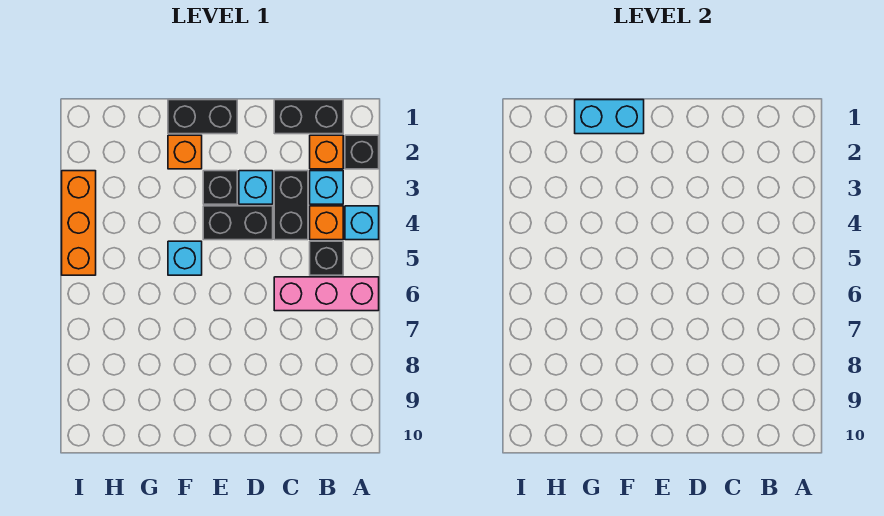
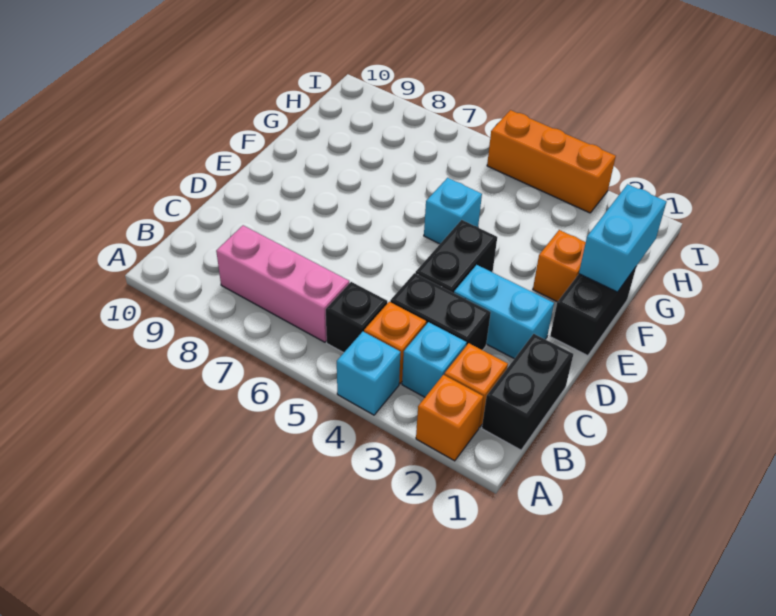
black 1x1 brick [345,135,379,169] -> orange 1x1 brick [416,375,483,461]
pink 1x3 brick [274,277,379,311] -> pink 1x3 brick turned to [216,225,349,342]
cyan 1x1 brick [239,171,273,204] -> cyan 1x2 brick [454,265,554,359]
black 1x1 brick [203,171,237,204] -> none

